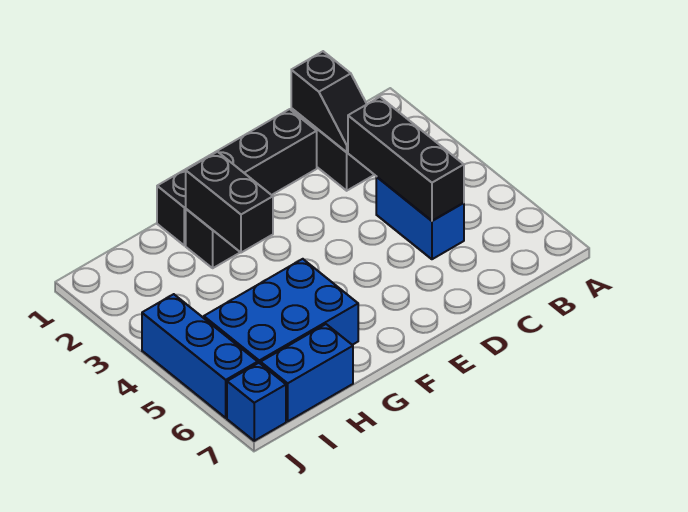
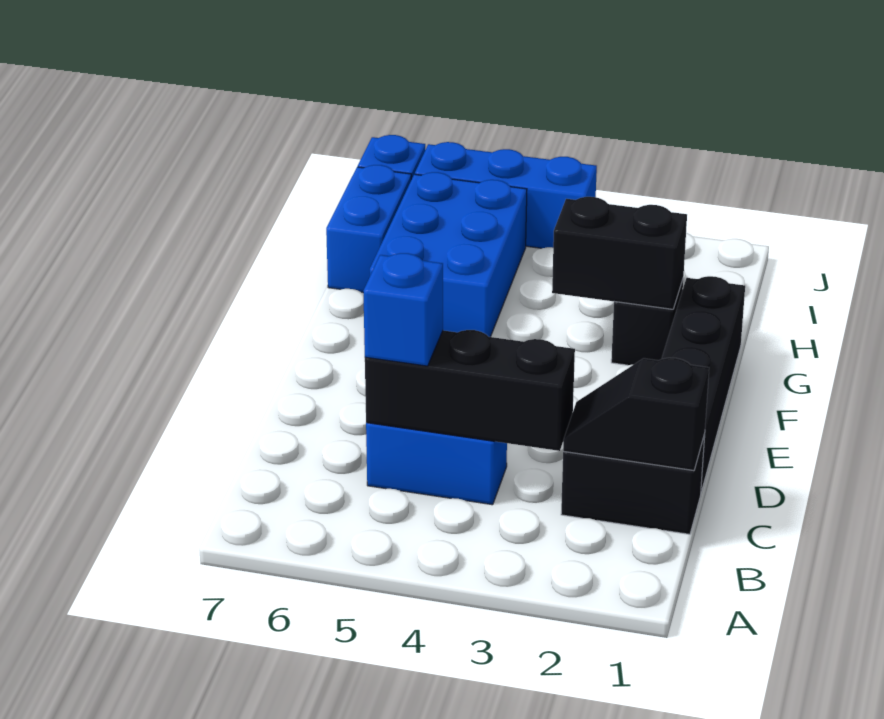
none -> blue 1x1 brick [363,253,443,366]

